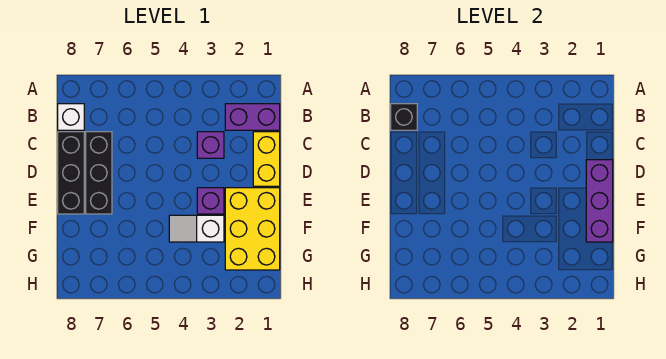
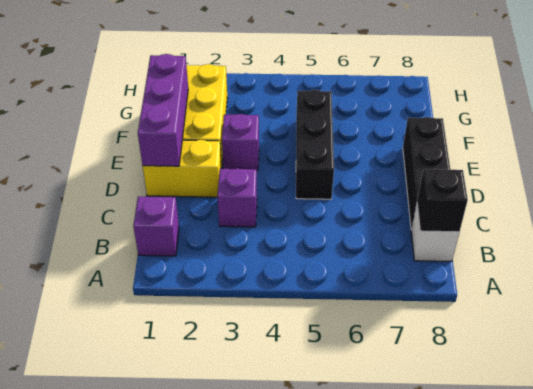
purple 1x2 brick [225,104,280,130] -> purple 1x1 brick [133,197,179,256]
yellow 1x2 brick [253,132,280,186] -> yellow 1x2 brick turned to [143,140,222,197]
black 1x3 brick [86,132,112,214] -> black 1x3 brick moved to [296,90,334,199]
white 1x2 slope [169,215,224,242] -> none

